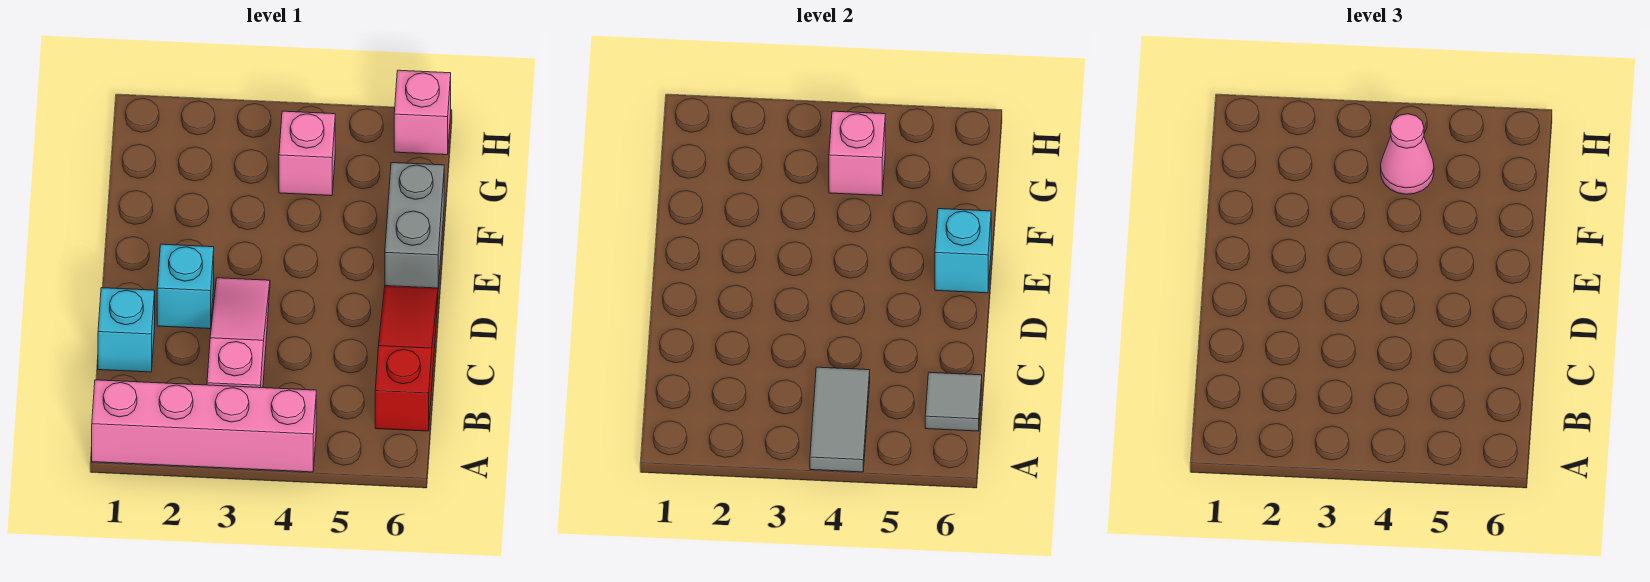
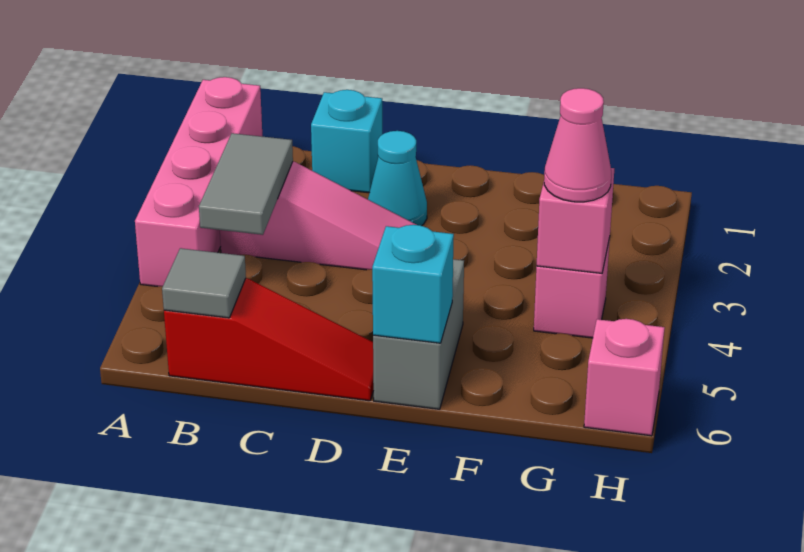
grey 1x2 tile [810,367,870,472] -> grey 1x2 tile turned to [199,133,293,235]
cyan 1x1 brick [157,244,214,329] -> cyan 1x1 cone [368,131,427,226]
grey 1x2 brick [385,163,444,289] -> grey 1x2 brick turned to [373,259,464,409]

